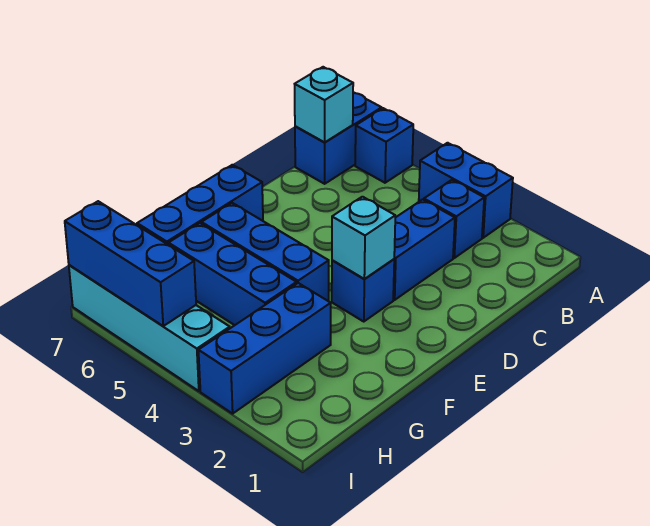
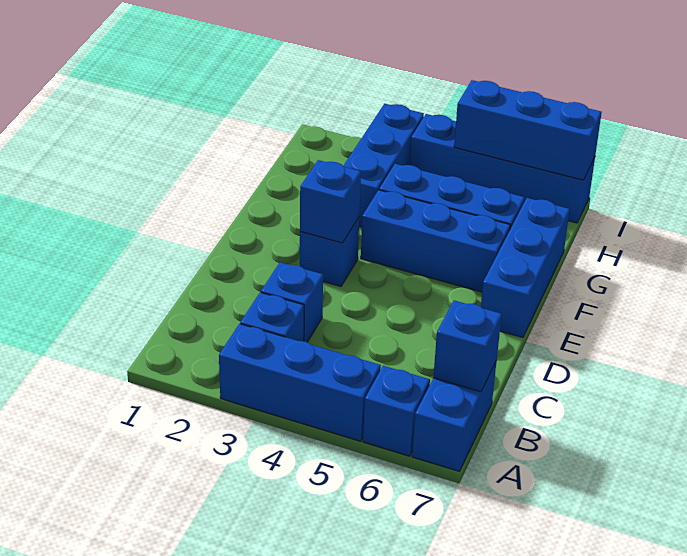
blue 1x2 brick [419,143,513,238] -> blue 1x3 brick [219,324,381,441]
cyan 1x1 brick [295,67,353,142] -> blue 1x1 brick [433,300,502,392]
blue 1x2 brick [393,200,455,300] -> blue 1x1 brick [261,262,323,342]
cyan 1x1 brick [332,197,395,279] -> blue 1x1 brick [300,160,361,243]
cyan 1x4 brick [69,265,230,391] -> blue 1x4 brick [410,114,595,223]

